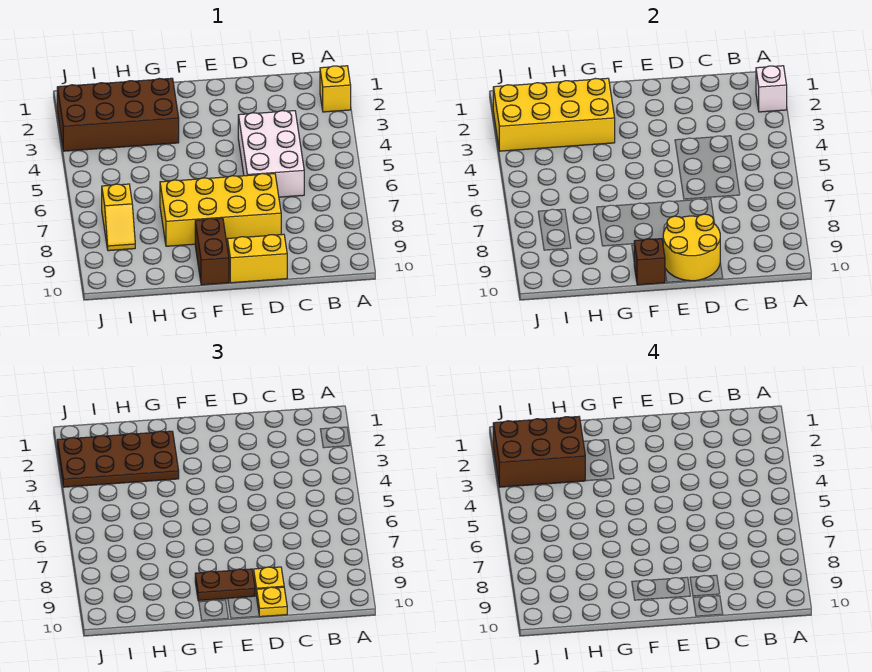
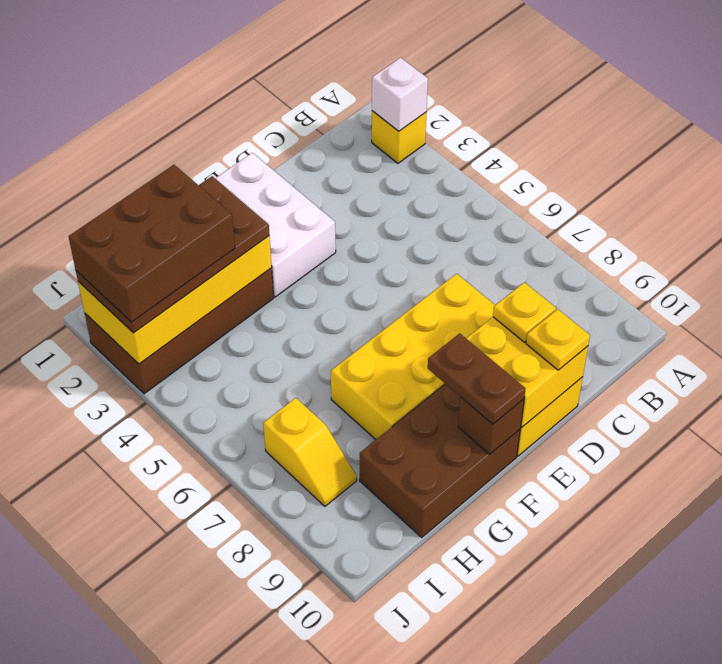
white 2x3 brick [238,111,304,197] -> white 2x3 brick moved to [215,153,336,297]
yellow 2x2 round brick [663,214,720,281] -> yellow 2x2 brick [466,317,588,427]
brown 1x2 plate [195,569,255,601] -> brown 1x2 plate turned to [428,333,525,424]
brown 1x2 brick [195,218,229,285] -> brown 2x3 brick [360,384,520,537]

